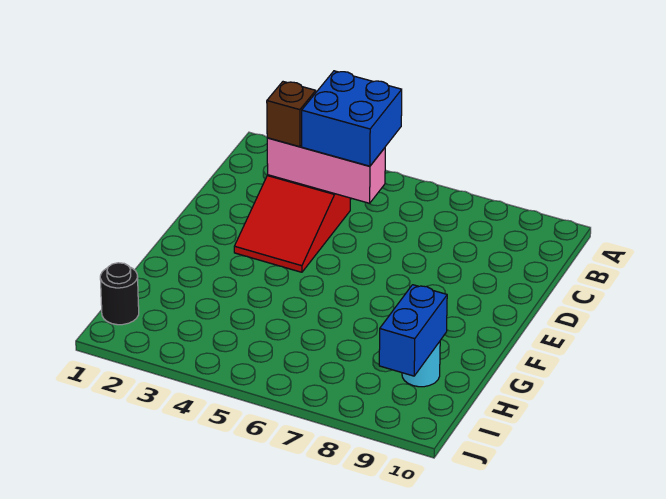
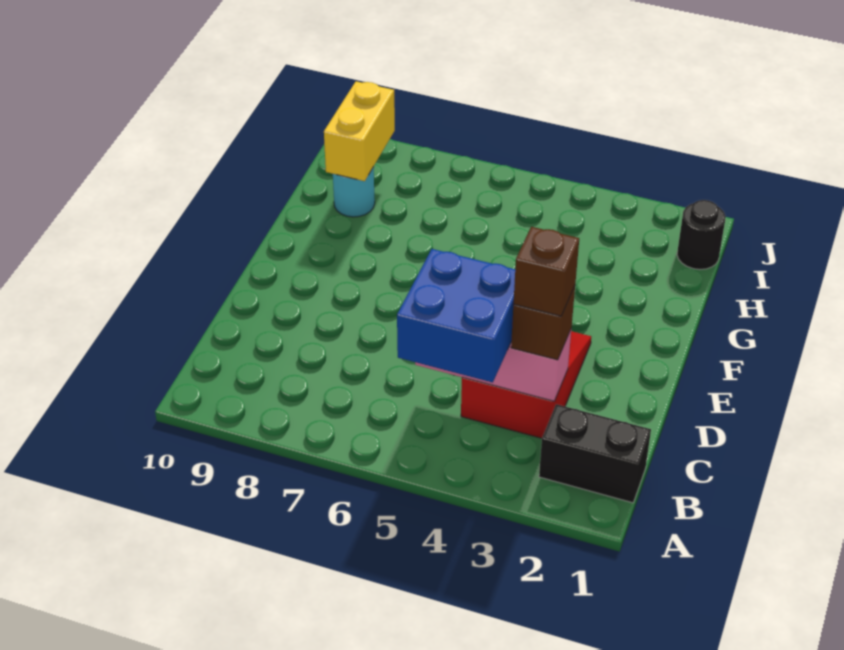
none -> black 1x2 brick [539,404,651,503]
none -> brown 1x1 brick [513,227,579,316]
blue 1x2 brick [379,285,447,376] -> yellow 1x2 brick [324,81,395,181]

